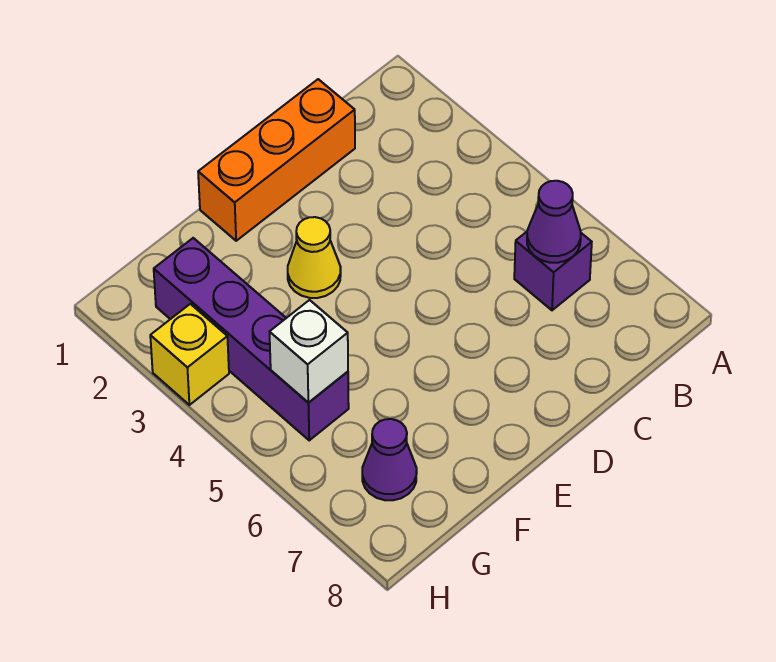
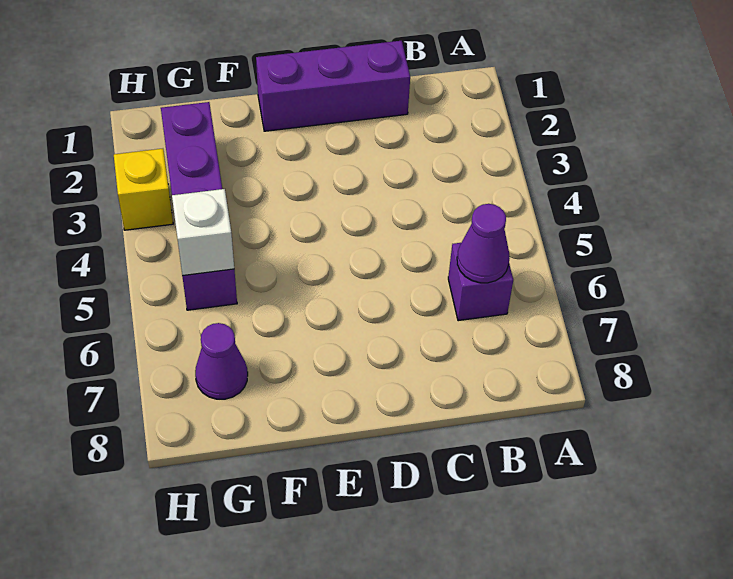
orange 1x3 brick [198,79,355,241] -> purple 1x3 brick [256,41,410,131]
yellow 1x1 cone [288,217,341,298] -> none

